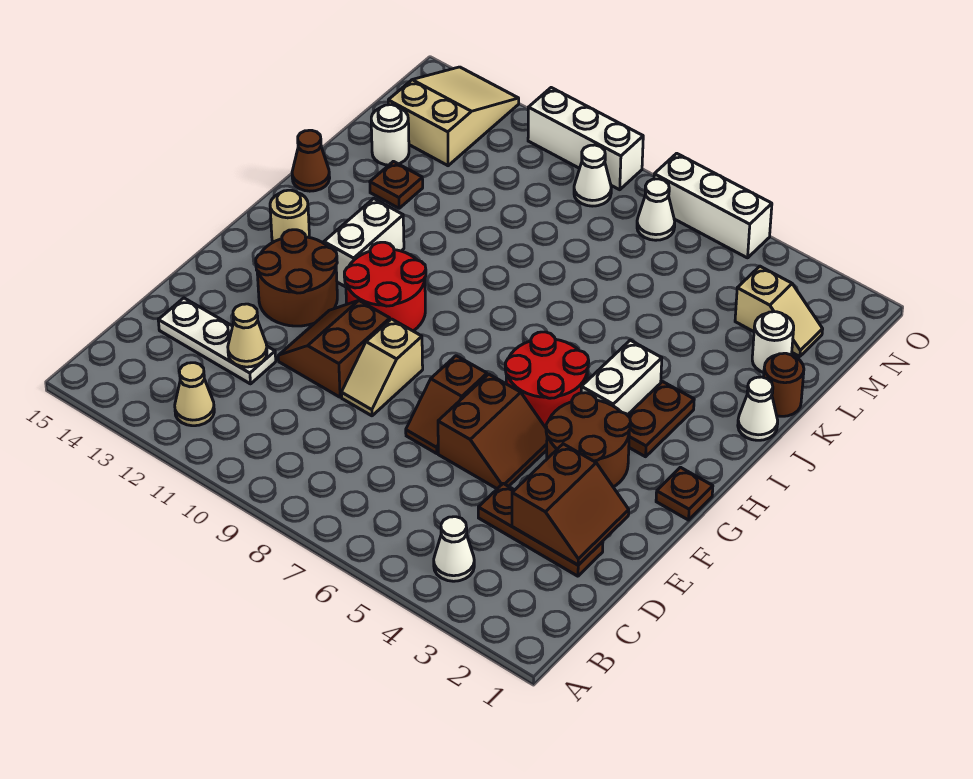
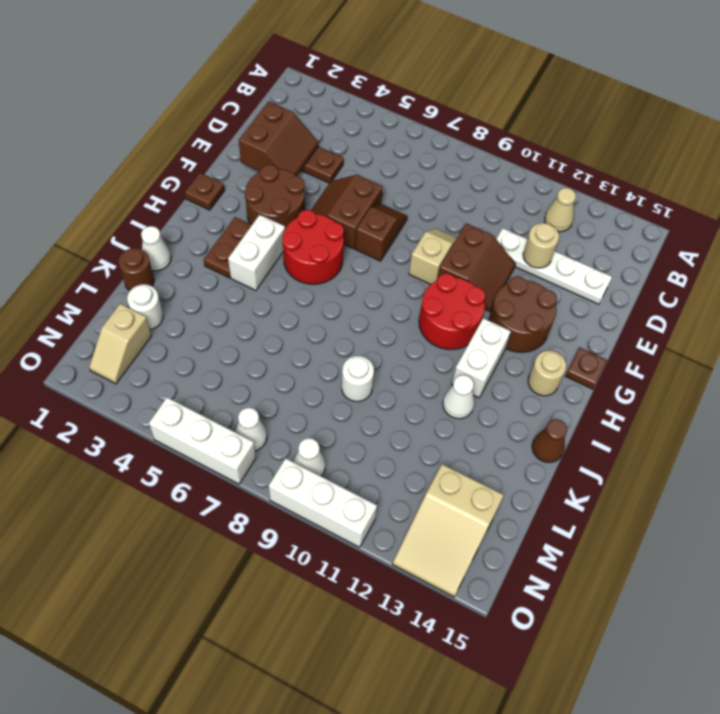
white 1x1 cone [434,517,474,581] -> white 1x1 cone moved to [443,375,474,419]
brown 2x2 slope [512,444,629,565] -> brown 2x2 slope turned to [239,101,318,176]
white 1x3 plate [158,298,276,384] -> white 1x4 plate [497,228,612,304]
tan 1x1 cone [228,304,267,367] -> tan 1x1 round brick [523,223,559,268]
brown 1x1 plate [370,161,423,208] -> brown 1x1 plate moved to [566,347,607,389]
white 1x1 round brick [371,105,409,165] -> white 1x1 round brick moved to [342,356,374,402]
tan 1x2 slope [735,266,823,357] -> tan 1x2 slope turned to [89,304,152,384]

